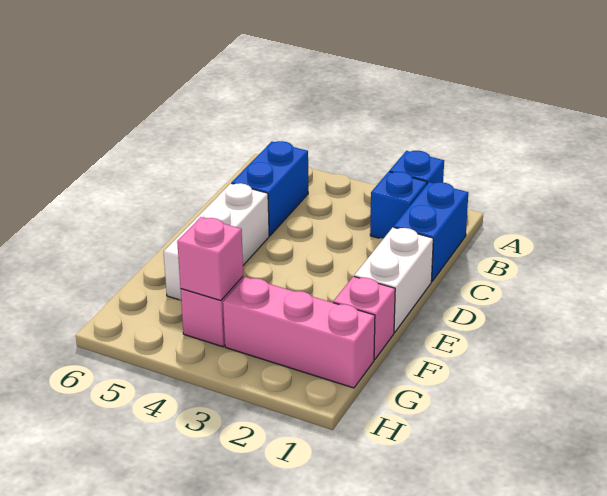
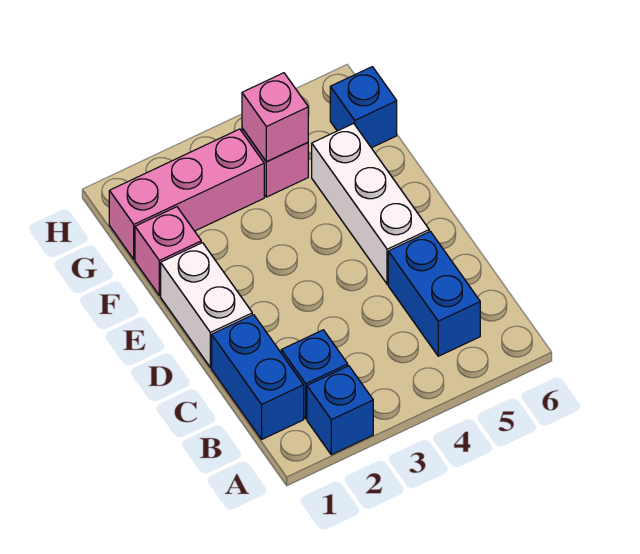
none -> blue 1x1 brick [330,67,397,148]

